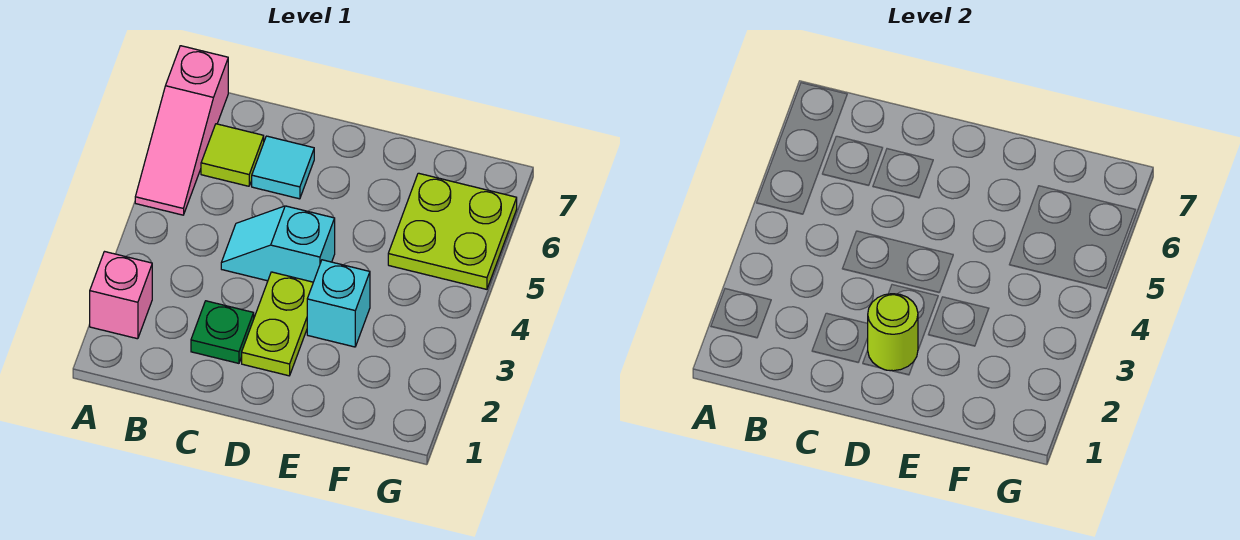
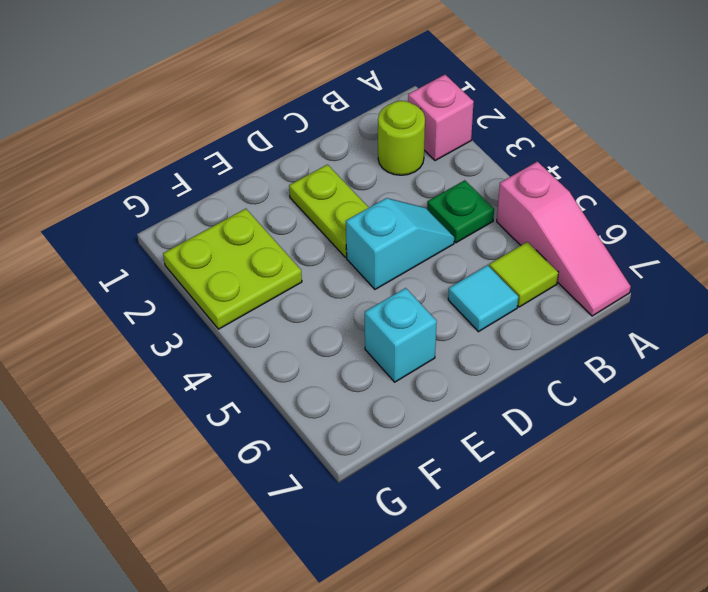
pink 1x3 slope [135,46,228,215] -> pink 1x3 slope turned to [497,162,631,316]
green 1x1 plate [191,301,254,363] -> green 1x1 plate moved to [427,180,494,243]
lime 1x1 round brick [867,294,918,371] -> lime 1x1 round brick moved to [378,101,425,175]
cyan 1x1 brick [307,260,370,347] -> cyan 1x1 brick moved to [365,288,437,382]
lime 2x2 plate [388,173,517,289] -> lime 2x2 plate moved to [163,209,302,329]

